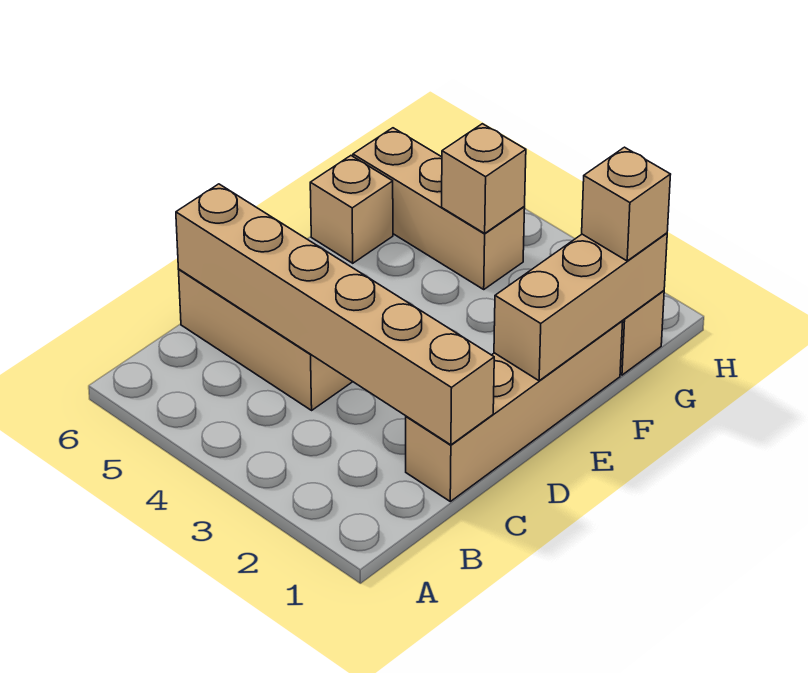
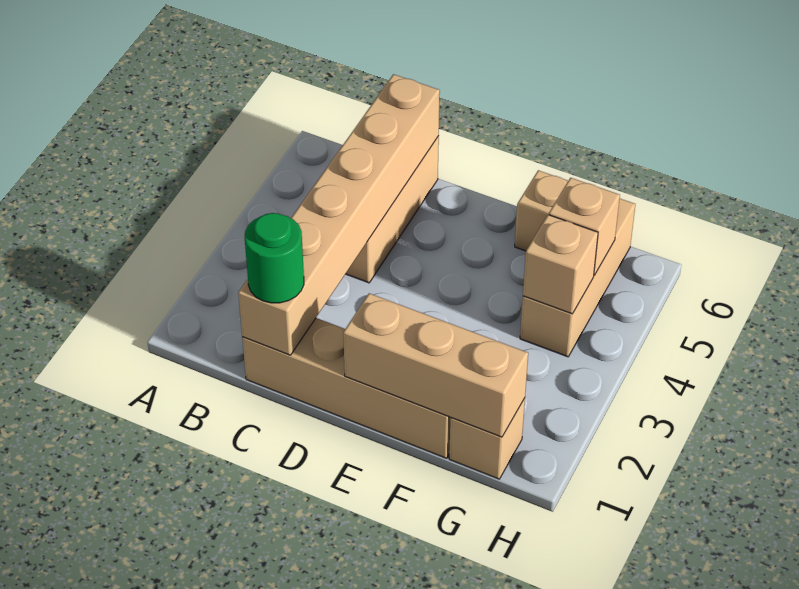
none -> green 1x1 round brick [245,213,304,303]
tan 1x1 brick [582,147,671,261] -> tan 1x1 brick moved to [549,178,620,275]

